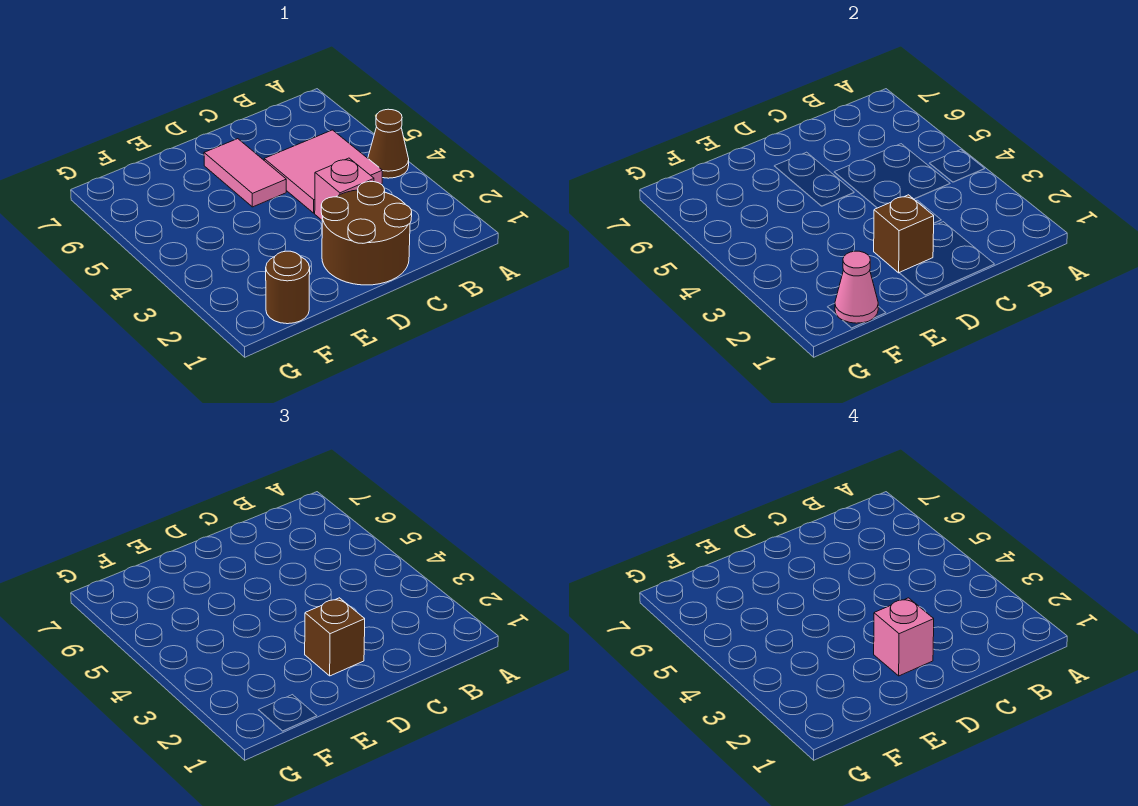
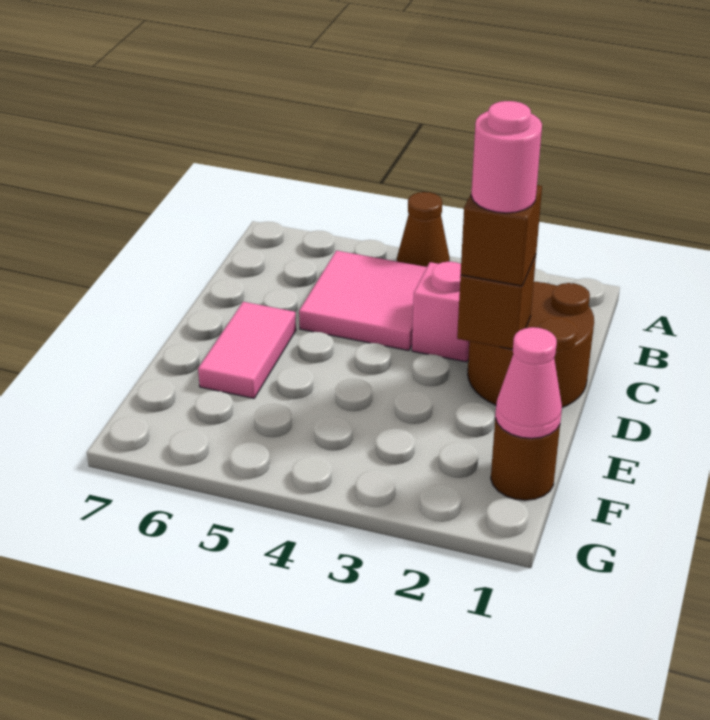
pink 1x1 brick [874,598,934,676] -> pink 1x1 round brick [471,101,542,213]
pink 1x2 tile [204,139,286,207] -> pink 1x2 tile turned to [198,302,296,398]

